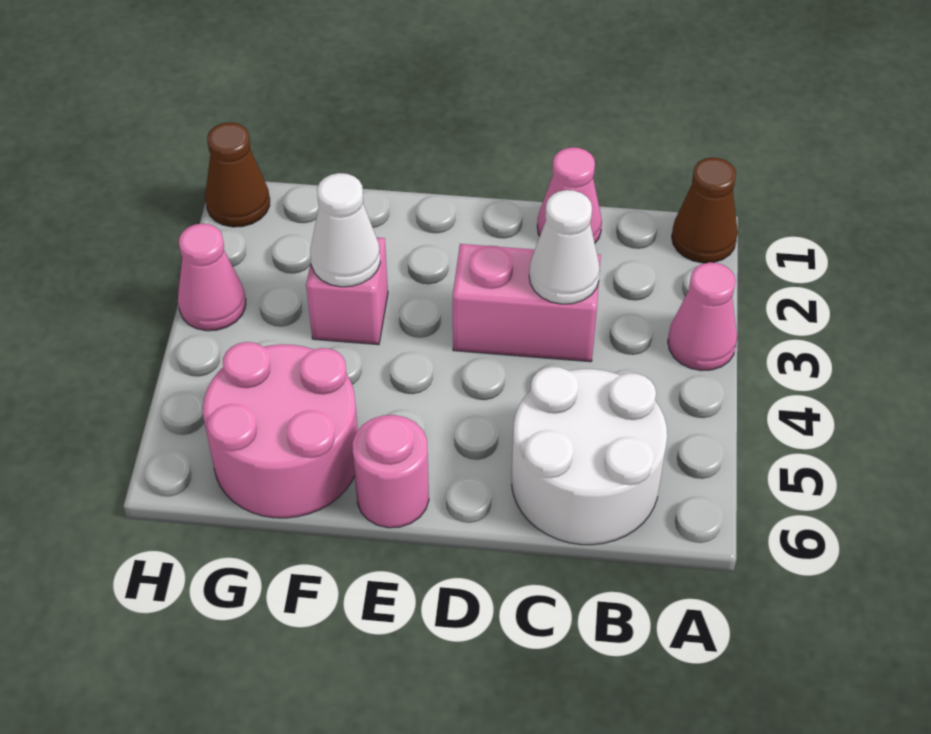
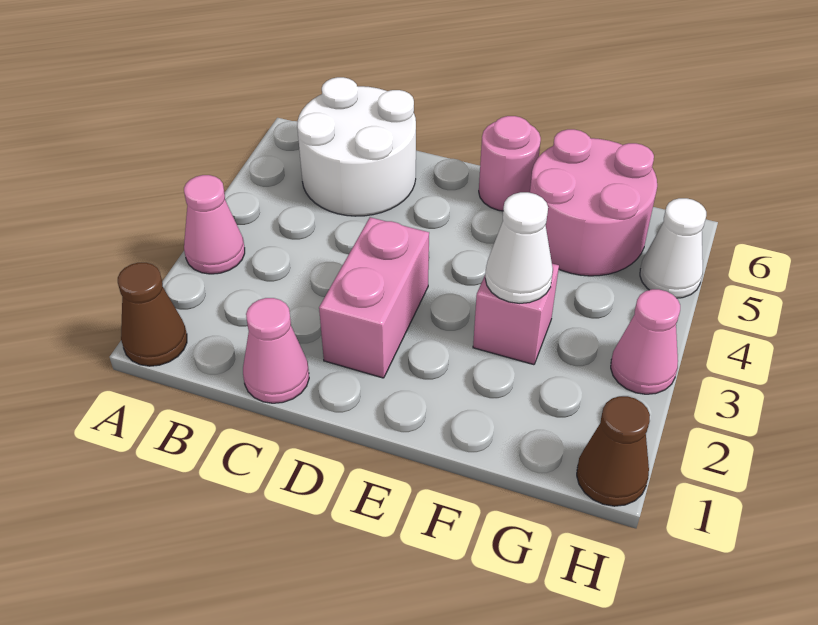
pink 1x2 brick [453,244,601,362] -> pink 1x2 brick turned to [319,217,429,378]
white 1x1 cone [529,190,600,304] -> white 1x1 cone moved to [640,198,706,298]

